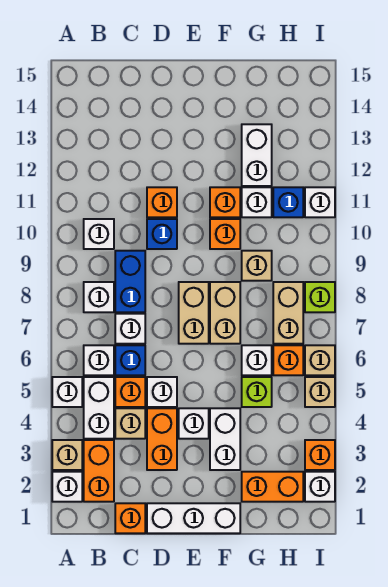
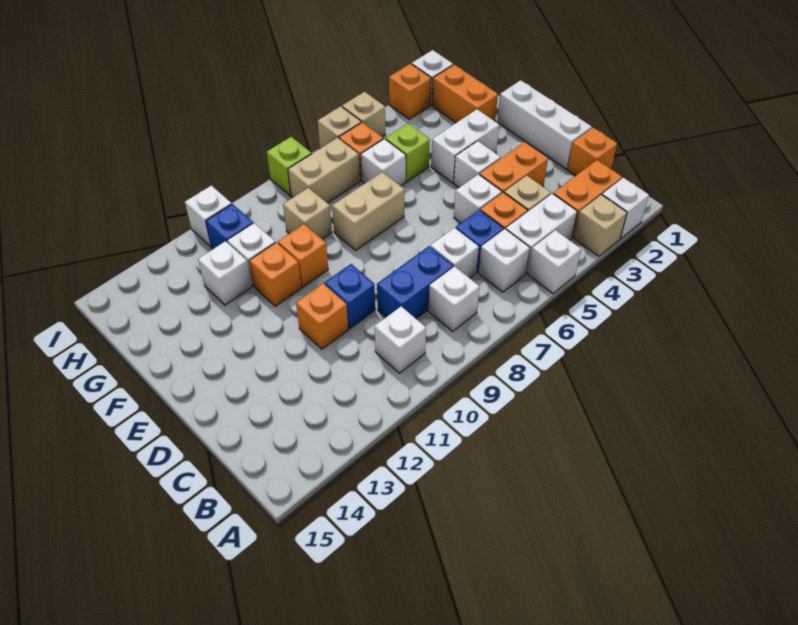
tan 1x2 brick [179,282,209,344] -> none
white 1x2 brick [242,124,272,186] -> white 1x1 brick [198,241,252,305]

